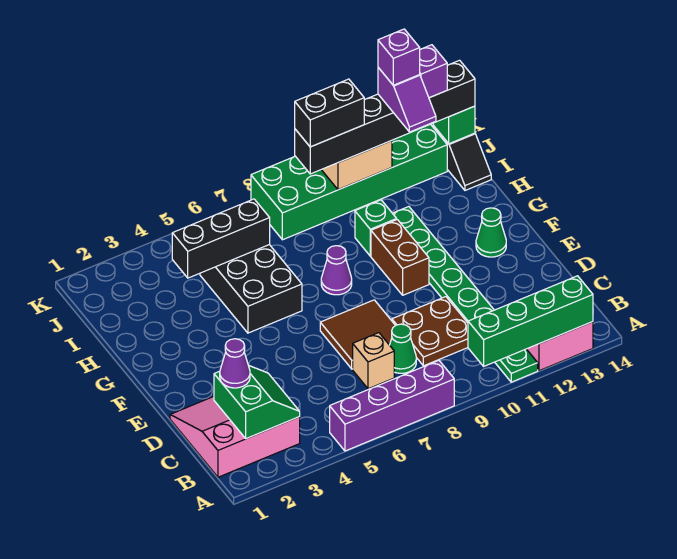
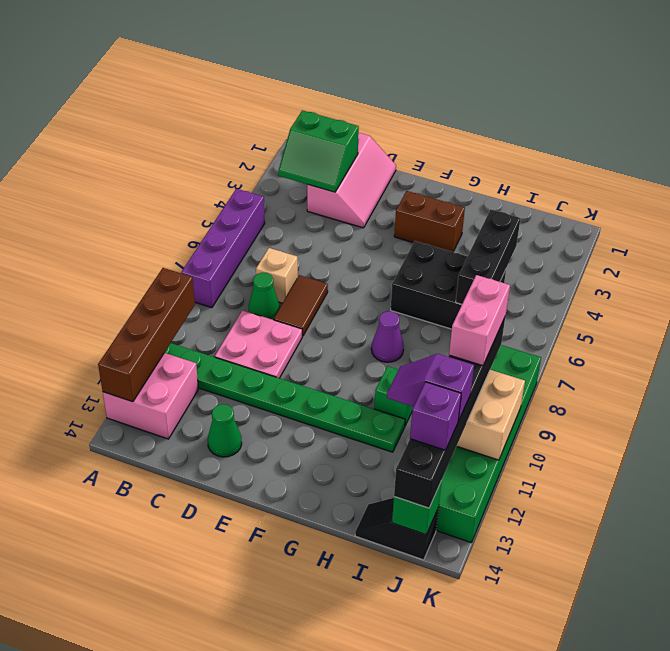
green 1x4 brick [468,276,593,366] -> brown 1x4 brick [98,268,195,402]
pink 3x3 slope [170,397,300,477] -> pink 2x3 slope [307,133,396,228]
purple 1x1 cone [220,339,250,388] -> none
brown 2x2 plate [392,297,468,366] -> pink 2x2 plate [215,310,302,378]
brown 2x2 tile [320,300,396,369] -> brown 1x2 tile [274,275,328,336]
brown 1x2 brick [371,220,429,295] -> brown 1x2 brick moved to [394,191,465,252]
green 1x1 cone [476,208,506,257] -> green 1x1 cone moved to [208,404,242,457]
black 1x2 brick [295,79,364,147] -> pink 1x2 brick [449,275,510,366]
purple 1x1 brick [378,29,420,85] -> none

